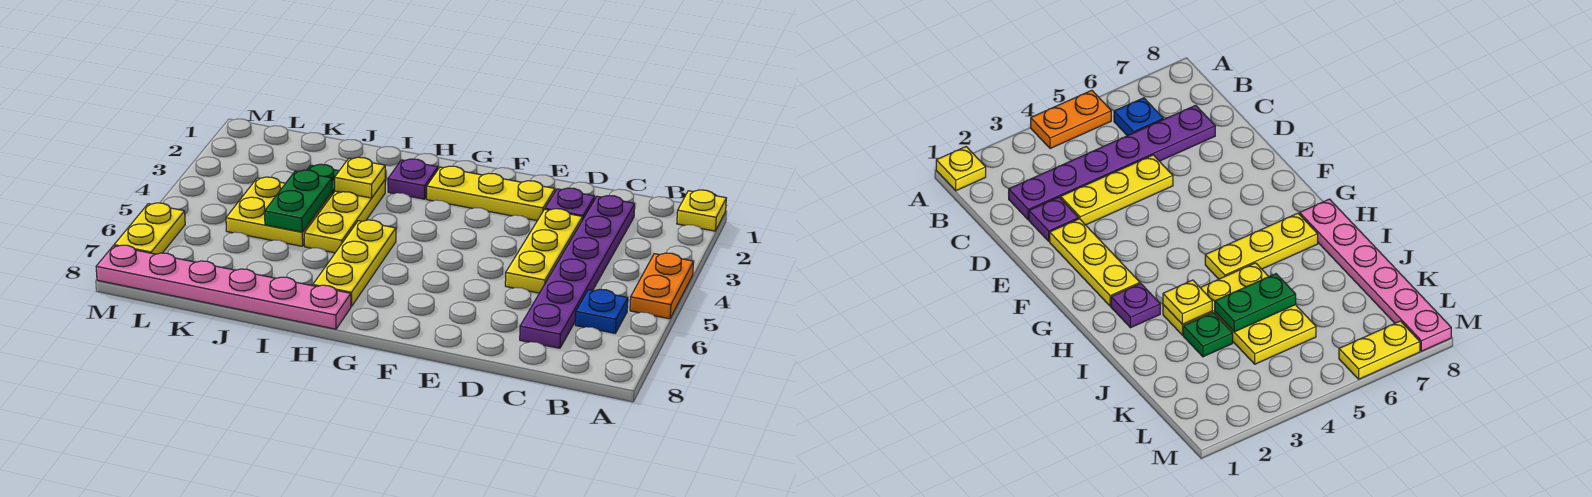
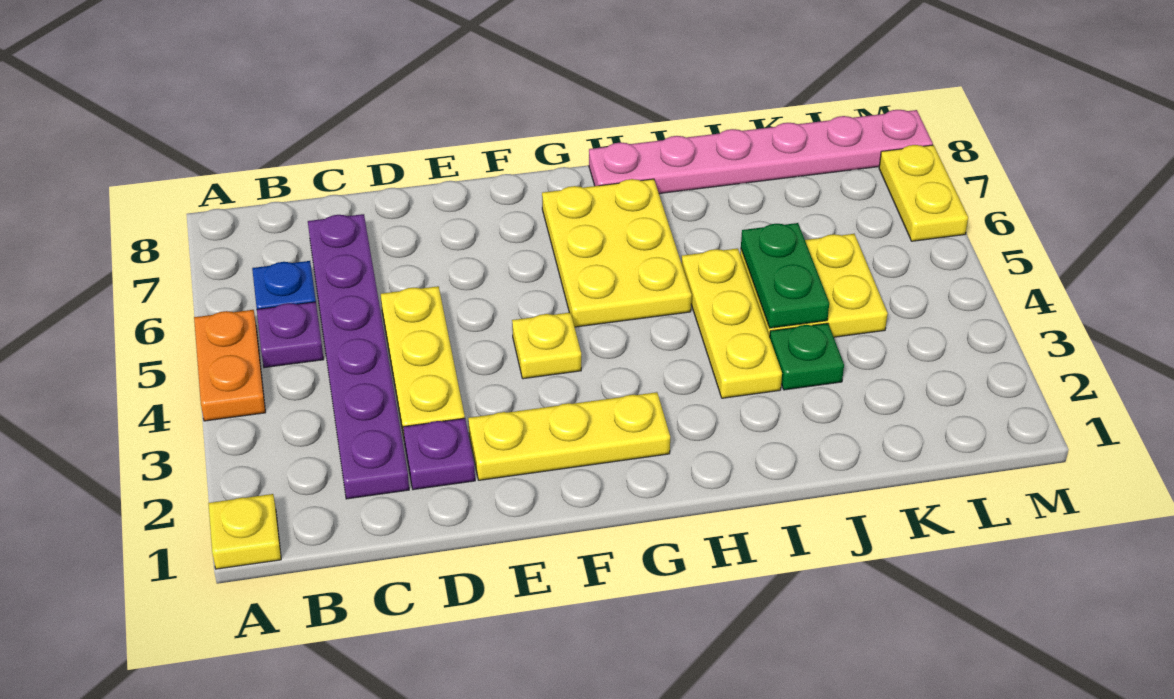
purple 1x1 plate [388,159,438,199] -> purple 1x1 plate moved to [257,302,324,368]
yellow 1x3 plate [313,220,396,306] -> yellow 2x3 plate [542,179,692,327]
yellow 1x1 plate [335,157,385,198] -> yellow 1x1 plate moved to [512,313,581,379]

